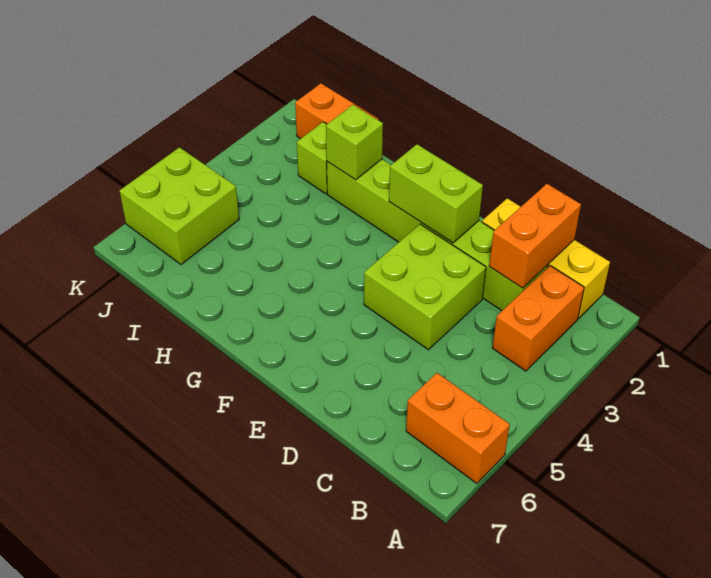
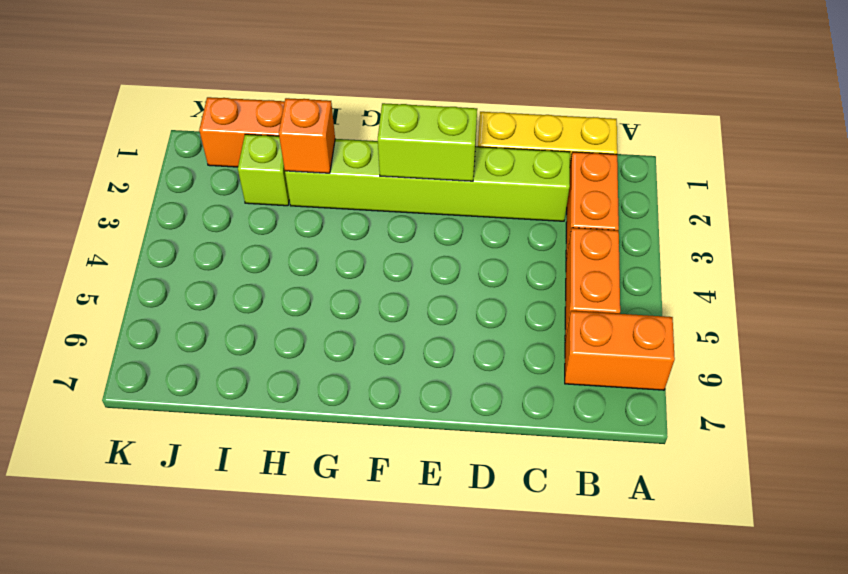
orange 1x2 brick [489,184,581,288] -> orange 1x2 brick moved to [565,228,620,340]
lime 2x2 brick [364,224,486,350] -> none
lime 1x1 brick [326,105,383,180] -> orange 1x1 brick [279,98,335,173]
lime 2x2 brick [120,147,239,265] -> none

